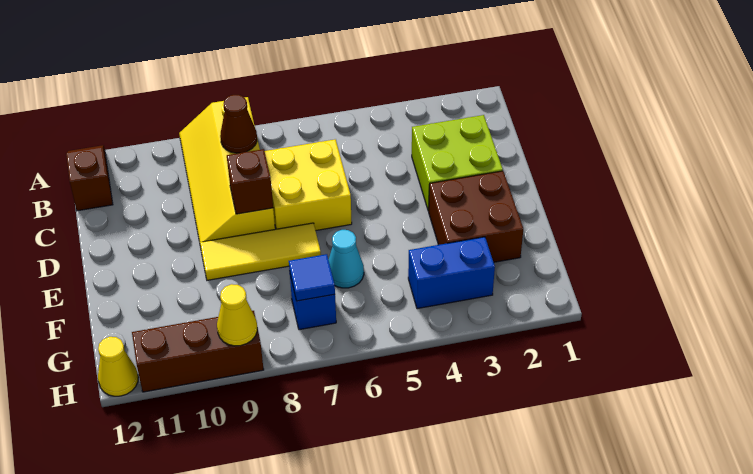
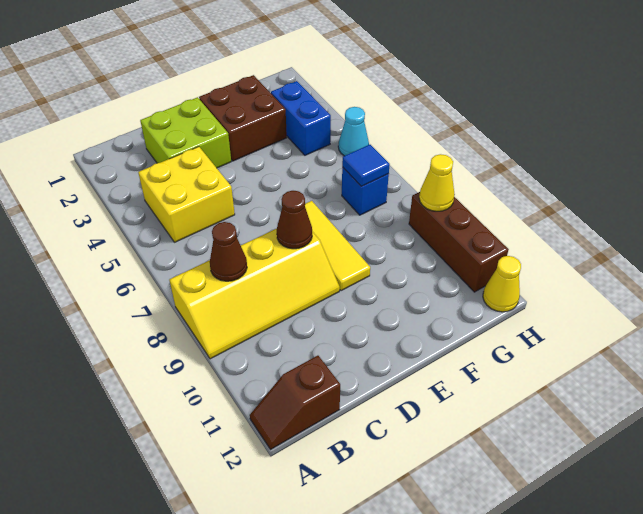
yellow 2x2 brick [265,139,352,231] -> yellow 2x2 brick moved to [138,147,235,242]
brown 1x1 brick [227,149,273,214] -> brown 1x1 cone [277,191,312,249]
cyan 1x1 cone [329,230,364,288] -> cyan 1x1 cone moved to [338,107,369,156]

